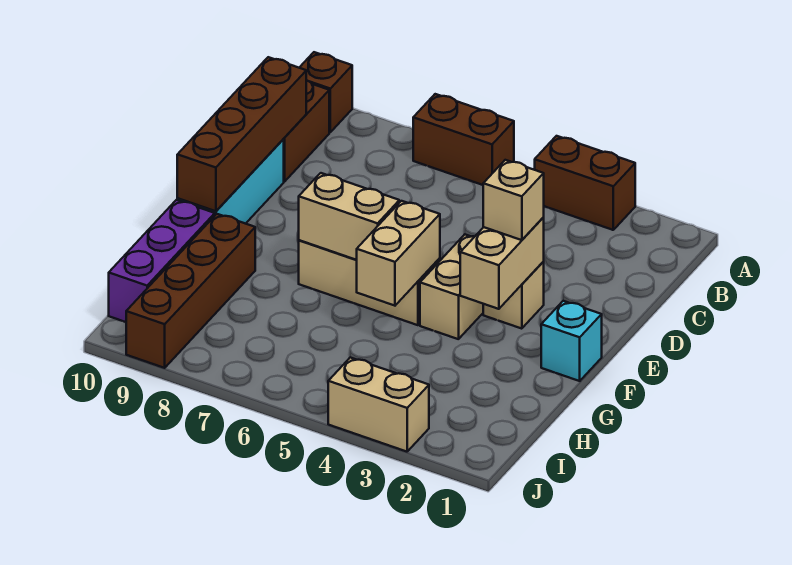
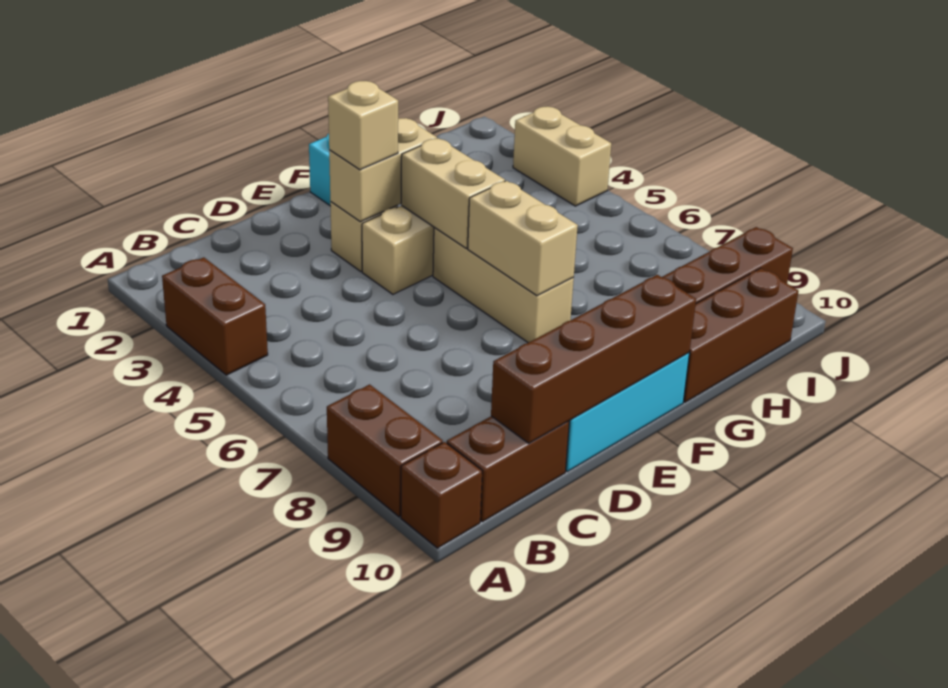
brown 1x2 brick [413,94,514,185] -> brown 1x2 brick moved to [327,384,443,517]
tan 1x2 brick [357,201,440,306] -> tan 1x2 brick turned to [401,138,505,248]
purple 1x3 brick [109,200,215,322] -> brown 1x3 brick [683,268,798,402]

